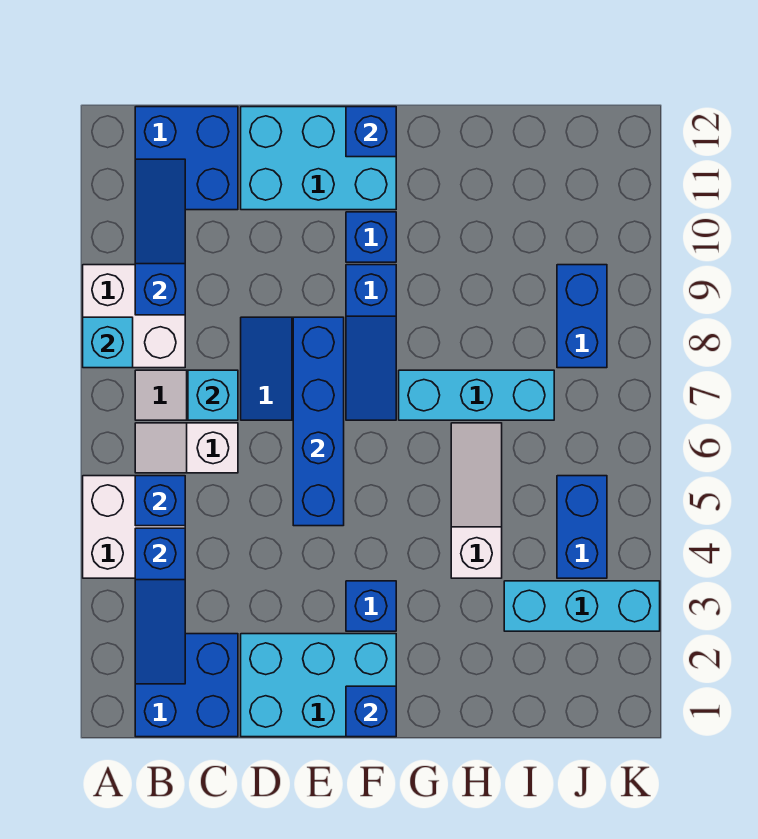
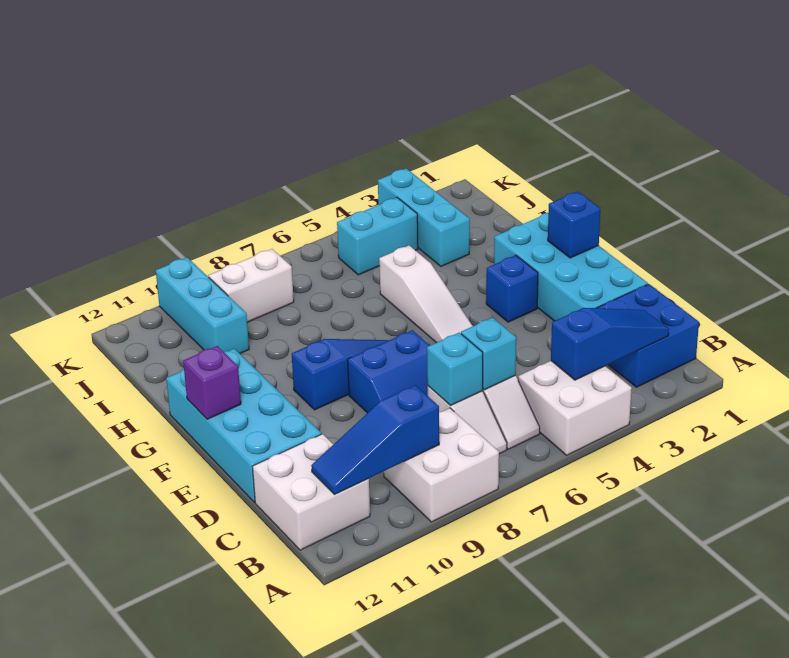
cyan 1x1 brick [83,317,133,368] -> cyan 1x1 brick moved to [461,317,516,390]
blue 1x1 brick [135,476,185,526] -> none
blue 2x2 brick [135,107,238,210] -> white 2x2 brick [252,434,370,550]
cyan 2x3 brick [241,634,396,737] -> cyan 2x4 brick [494,213,648,321]
cyan 2x3 brick [241,107,396,210] -> cyan 2x4 brick [166,349,321,502]
blue 1x4 brick [293,317,344,526] -> none
blue 1x1 brick [346,212,396,262] -> none
blue 1x1 brick [346,107,396,157] -> purple 1x1 brick [183,346,241,419]
cyan 1x3 brick [399,370,554,420] -> cyan 1x3 brick moved to [156,257,249,353]
white 1x3 slope [451,423,502,578] -> white 1x3 slope turned to [379,246,472,343]
blue 1x2 brick [557,476,607,578] -> cyan 1x2 brick [337,198,418,275]
blue 1x2 brick [557,265,607,368] -> white 1x2 brick [208,249,294,322]

